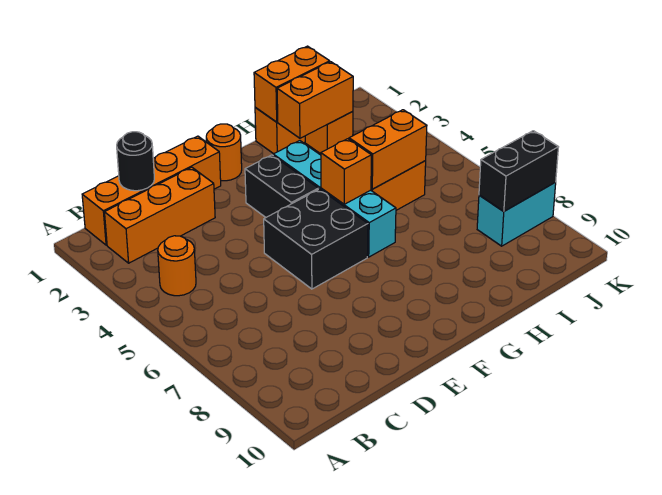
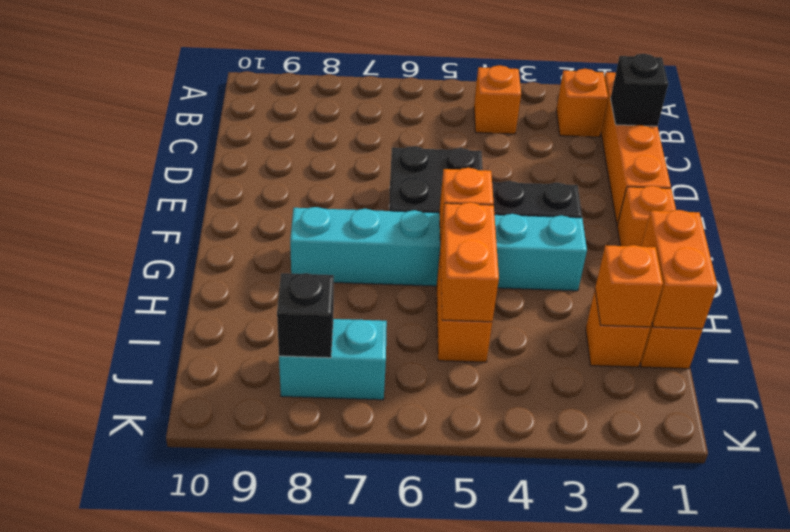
orange 1x3 brick [105,167,215,263] -> orange 1x1 brick [556,69,608,137]
orange 1x1 round brick [158,236,196,296] -> orange 1x1 brick [474,65,521,134]
black 1x1 round brick [117,132,154,191] -> black 1x1 brick [610,54,668,126]
orange 1x1 round brick [206,124,242,181] -> orange 1x1 brick [617,186,676,246]
cyan 1x4 brick [273,141,396,257] -> cyan 1x6 brick [290,207,587,291]
orange 1x2 brick [277,62,353,138] -> orange 1x1 brick [595,245,663,327]
cyan 1x2 brick [477,182,556,246] -> cyan 1x2 brick turned to [279,319,387,400]
black 1x2 brick [479,131,558,211] -> black 1x1 brick [277,273,334,358]

